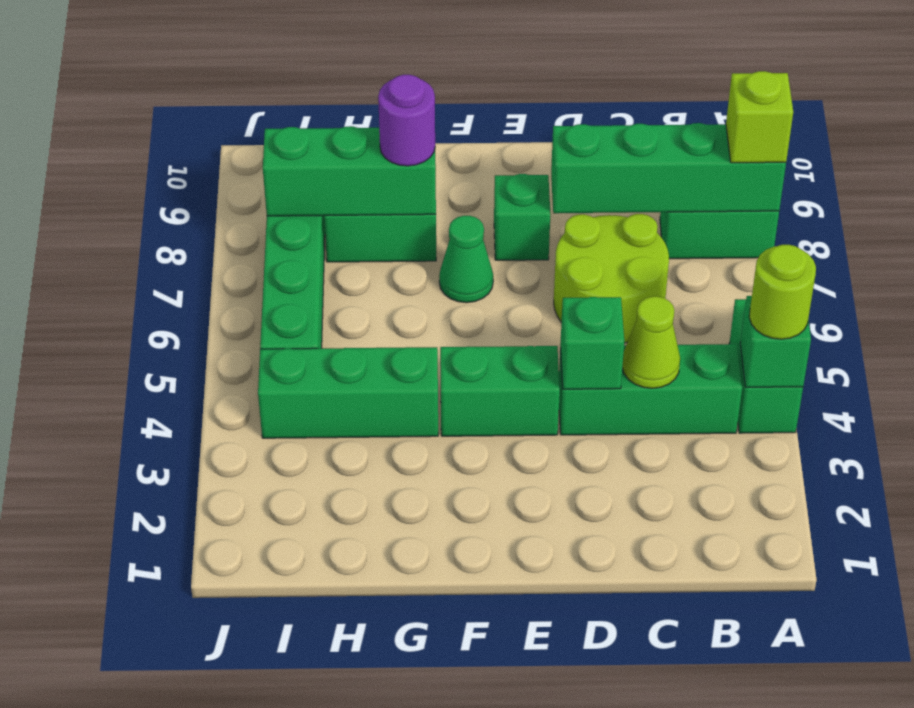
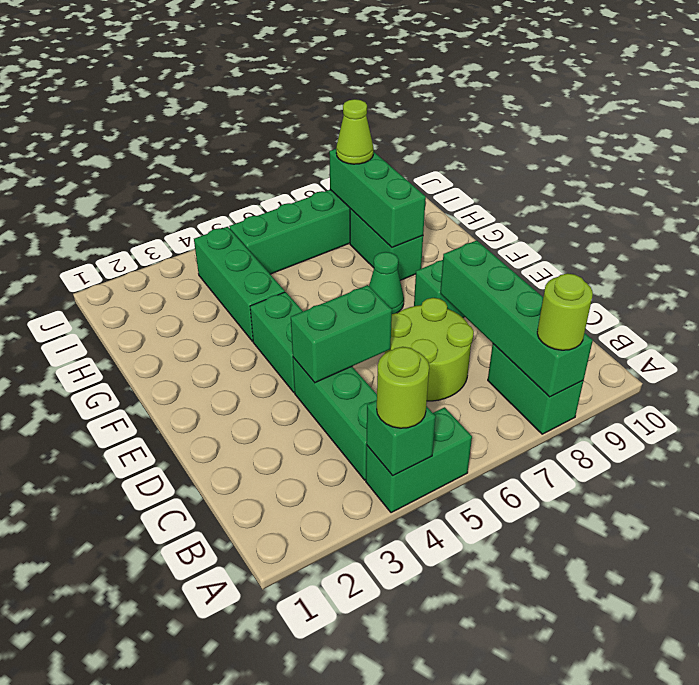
lime 1x1 brick [726,71,793,163] -> lime 1x1 round brick [537,273,593,350]
lime 1x1 cone [622,296,680,388] -> lime 1x1 cone moved to [336,99,374,164]
green 1x1 brick [560,297,624,389] -> green 1x2 brick [291,285,392,383]
purple 1x1 round brick [378,75,435,166] -> none

